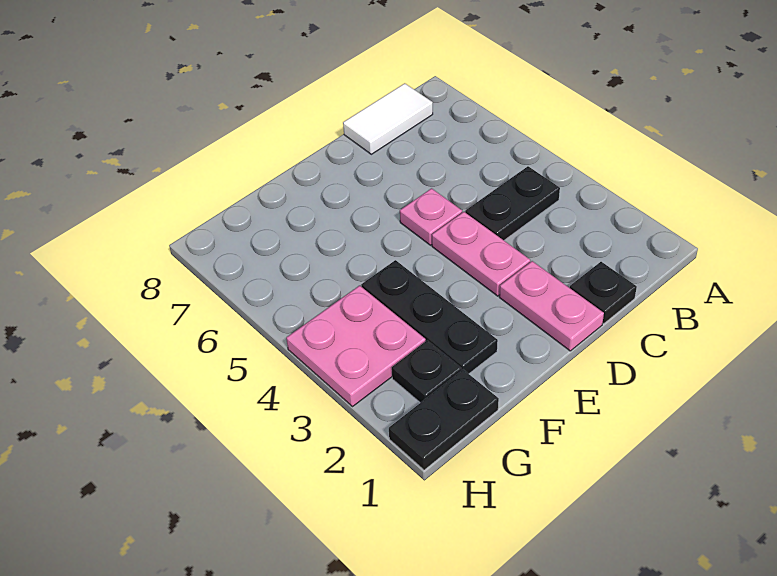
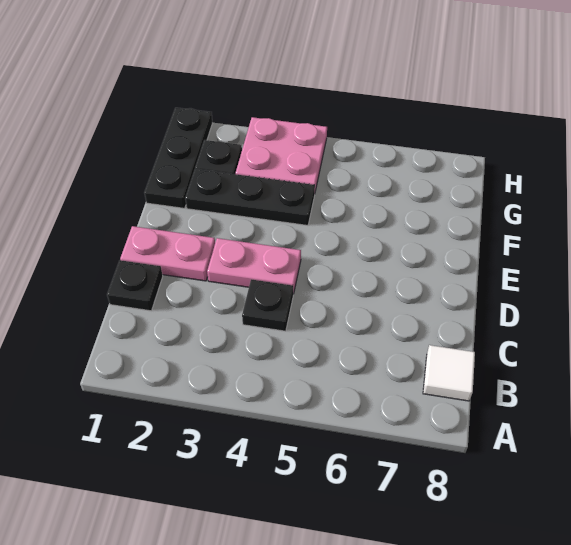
black 1x2 plate [465,166,560,240] -> black 1x1 plate [242,279,293,331]
white 1x2 tile [343,83,433,154] -> white 1x1 tile [423,345,475,401]
pink 1x1 plate [400,188,462,245] -> none
black 1x2 plate [389,370,499,470] -> black 1x3 plate [144,108,212,208]

